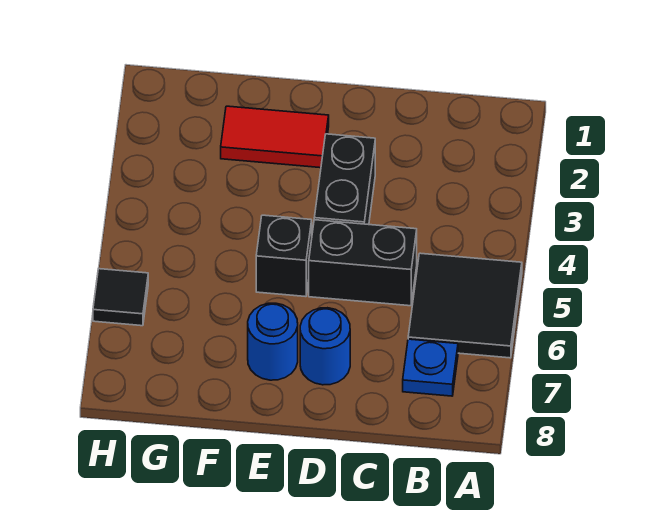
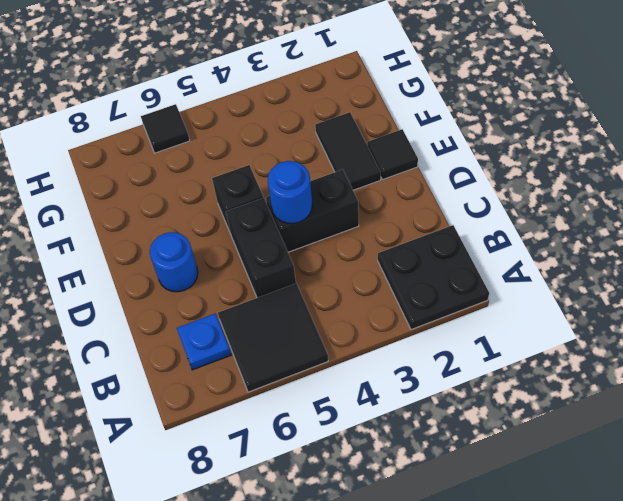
none -> black 2x2 plate [378,225,489,330]
none -> black 1x1 tile [367,129,418,180]
red 1x2 tile [221,106,329,168] -> black 1x2 tile [315,112,381,190]
blue 1x1 round brick [248,303,298,380] -> blue 1x1 round brick moved to [268,161,312,224]

